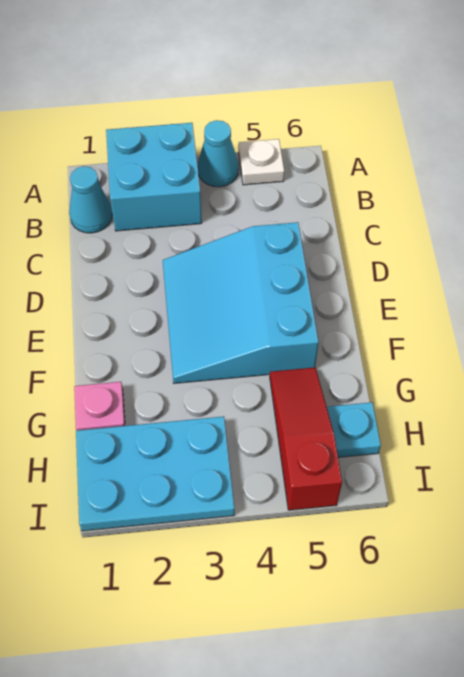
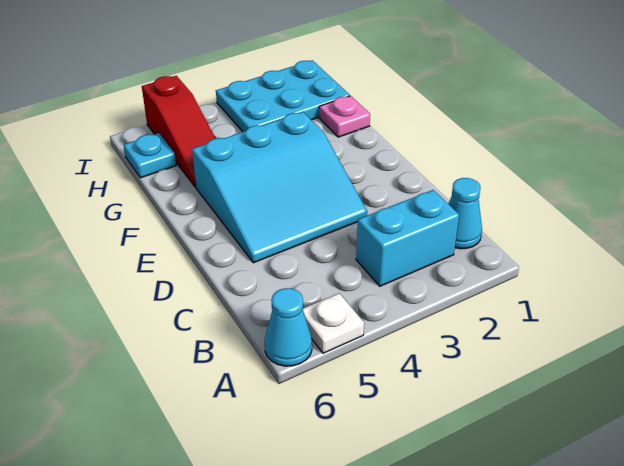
cyan 2x2 brick [106,123,202,231] -> cyan 1x2 brick [356,190,459,286]
cyan 1x1 cone [198,120,239,187] -> cyan 1x1 cone moved to [265,288,312,366]
cyan 3x3 slope [163,222,319,383] -> cyan 3x3 slope turned to [192,112,367,263]

